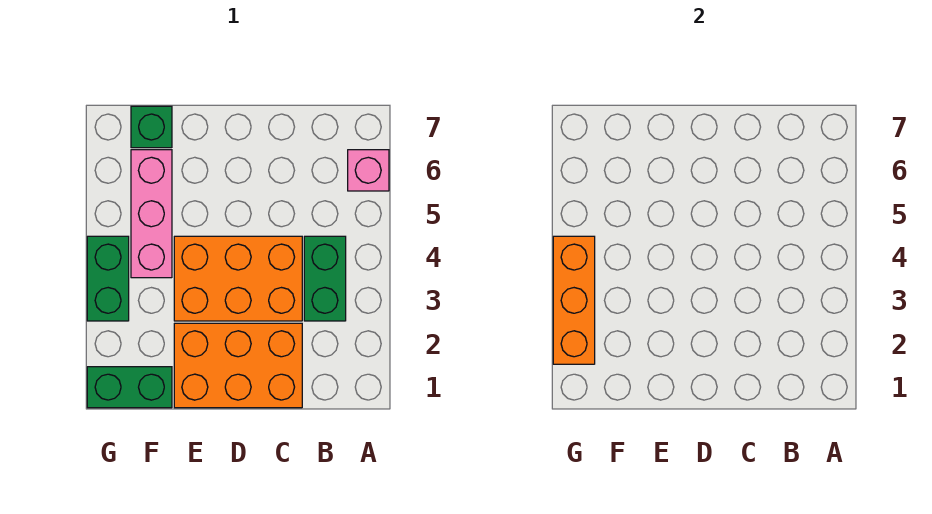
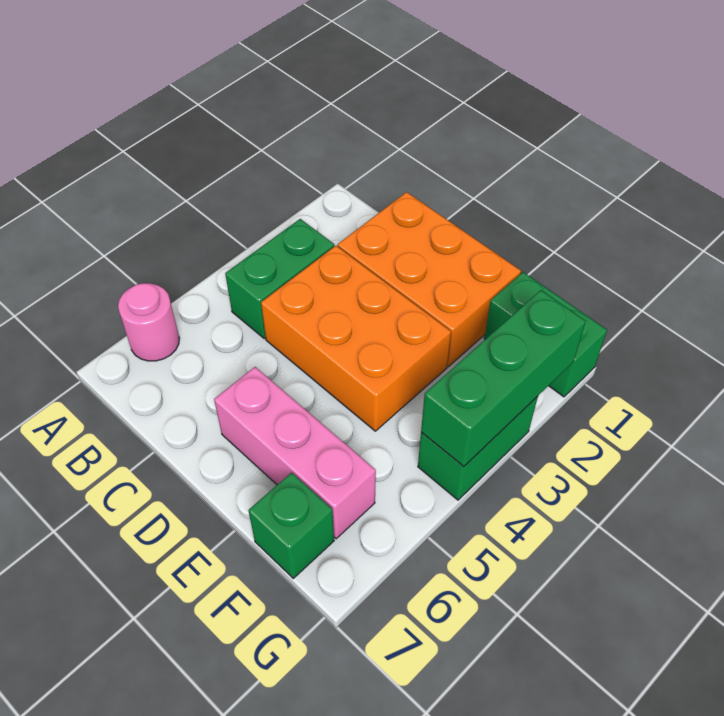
pink 1x1 brick [348,150,389,191] -> pink 1x1 round brick [118,283,179,361]
pink 1x3 brick [131,150,172,278] -> pink 1x3 brick turned to [214,367,376,539]
orange 1x3 brick [553,236,595,364] -> green 1x3 brick [421,290,586,467]

